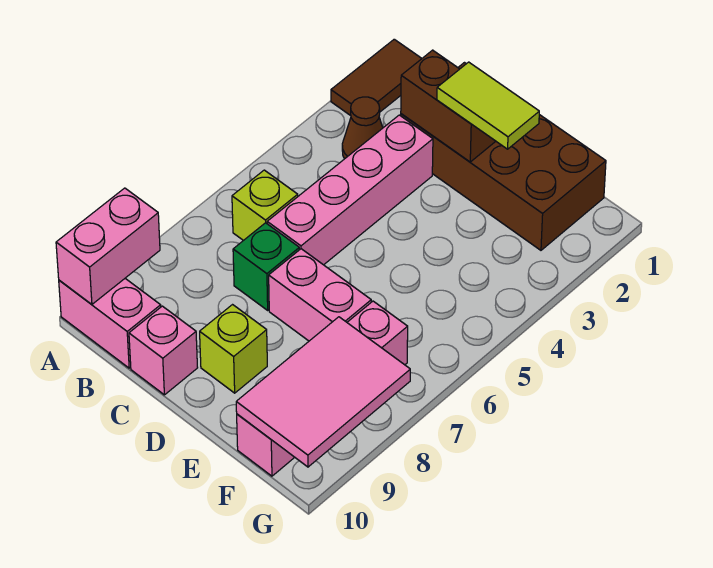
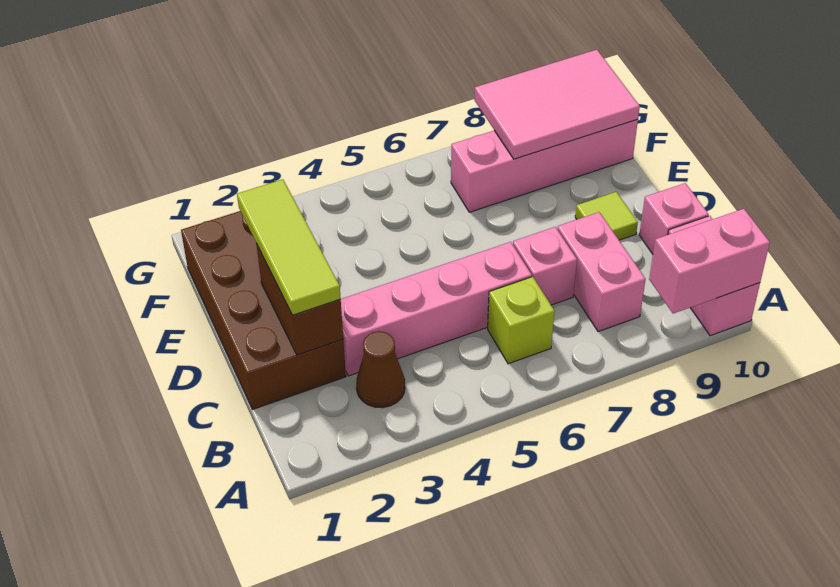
brown 1x2 tile [331,39,422,116] -> none
green 1x1 brick [233,223,299,310] -> pink 1x1 brick [513,227,577,305]
lime 1x2 tile [437,62,539,149] -> lime 1x3 tile [237,179,341,315]
pink 1x2 brick [269,249,371,341] -> pink 1x2 brick moved to [557,212,646,332]
lime 1x1 brick [200,305,267,393] -> lime 1x1 tile [575,192,638,240]

